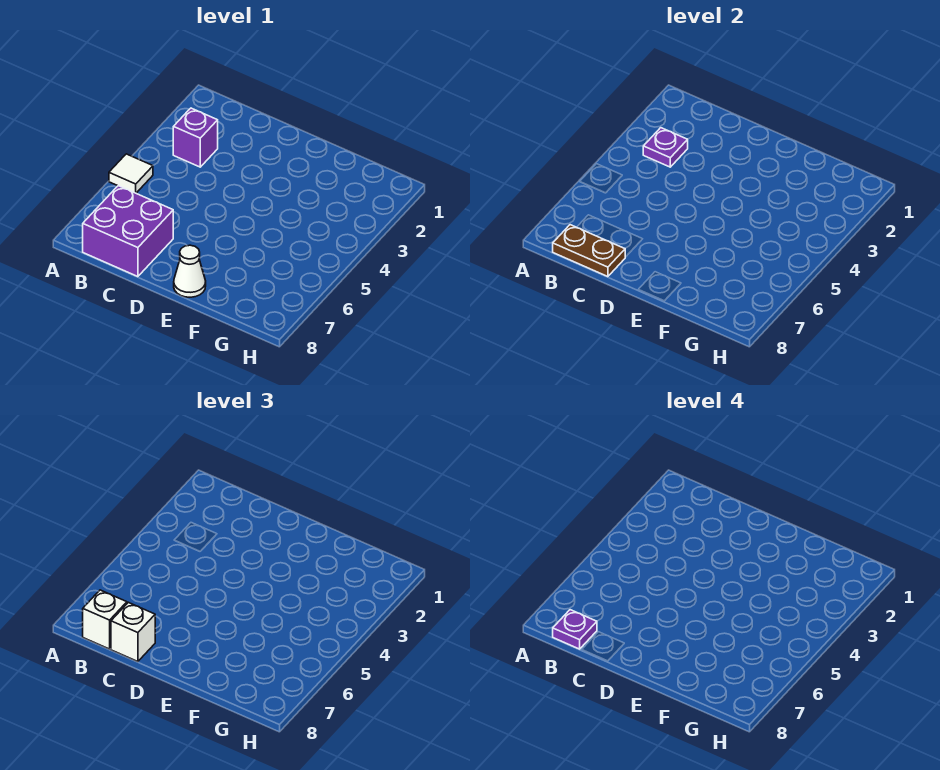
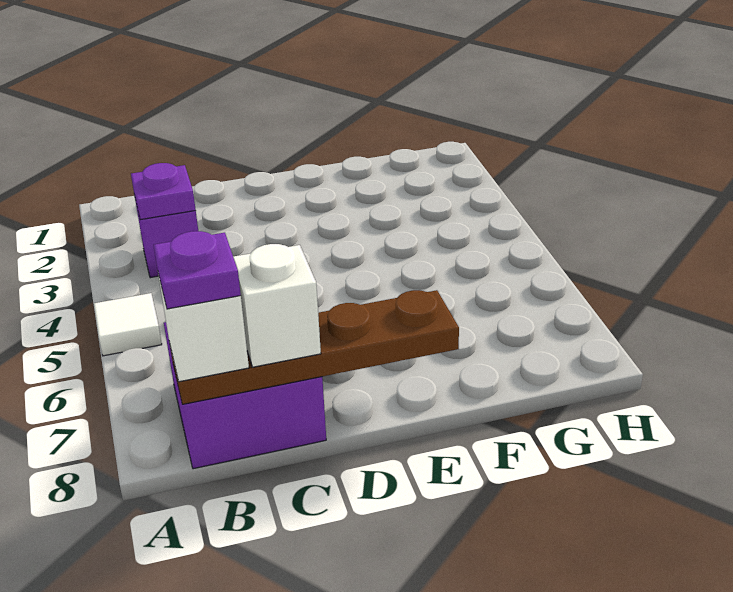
brown 1x2 plate [553,225,625,277] -> brown 1x4 plate [170,290,459,404]
white 1x1 cone [174,245,206,297] -> none

